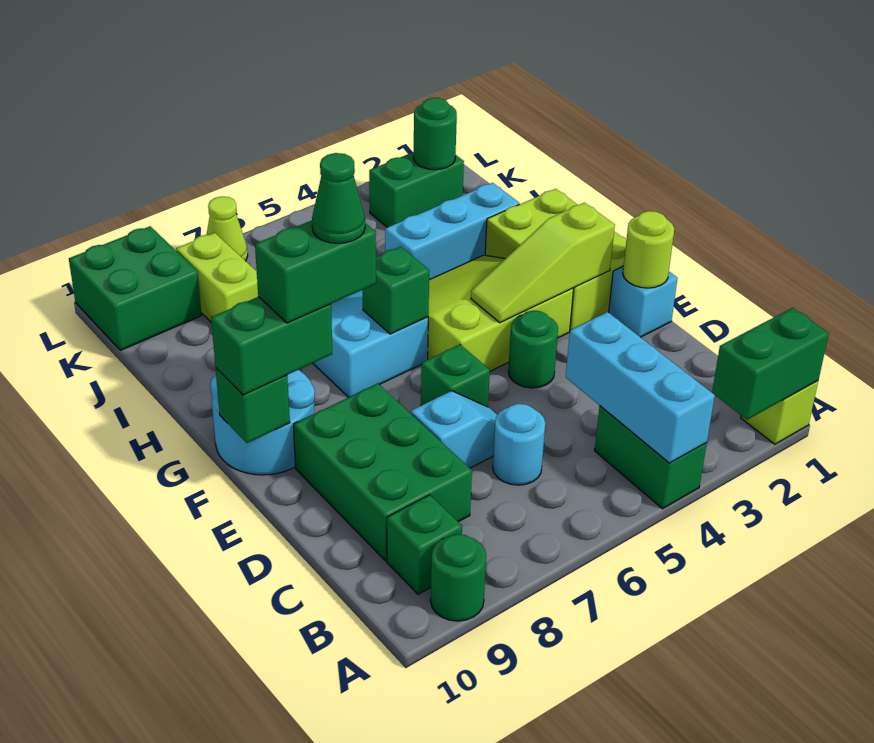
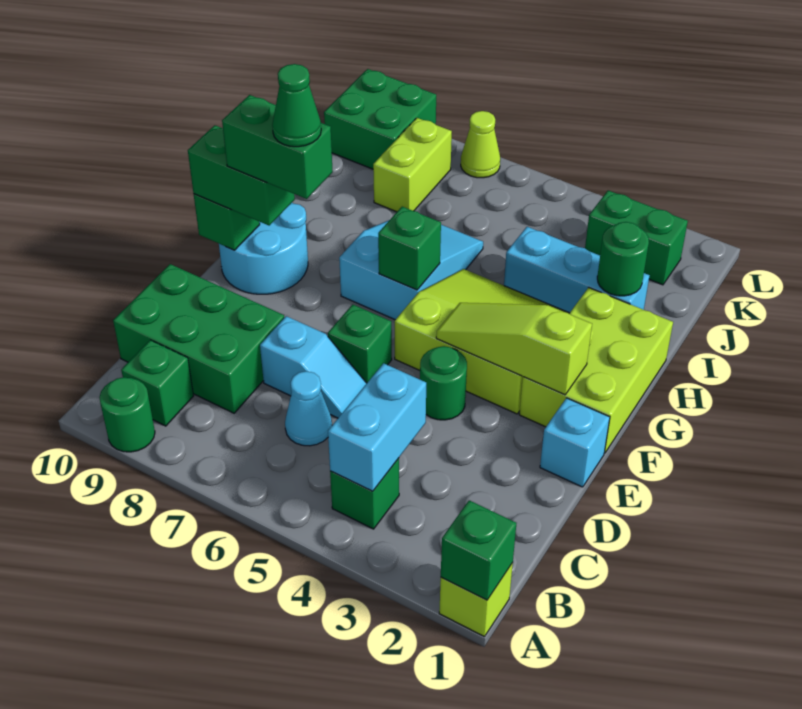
green 1x2 brick [712,308,829,420] -> green 1x1 brick [441,500,516,600]
green 1x2 brick [595,406,707,509] -> green 1x1 brick [330,458,399,529]
cyan 1x3 brick [566,312,715,463] -> cyan 1x2 brick [328,363,426,491]
cyan 1x1 round brick [493,404,545,485] -> cyan 1x1 cone [285,371,332,446]
green 2x3 brick [293,384,472,561] -> green 2x3 brick turned to [113,264,284,413]
lime 1x1 round brick [623,211,674,288] -> none
green 1x1 round brick [414,98,457,170] -> green 1x1 round brick moved to [597,222,649,296]

